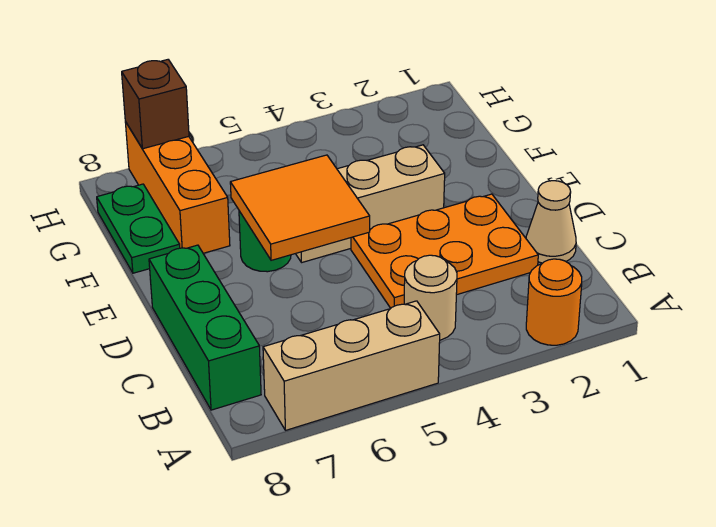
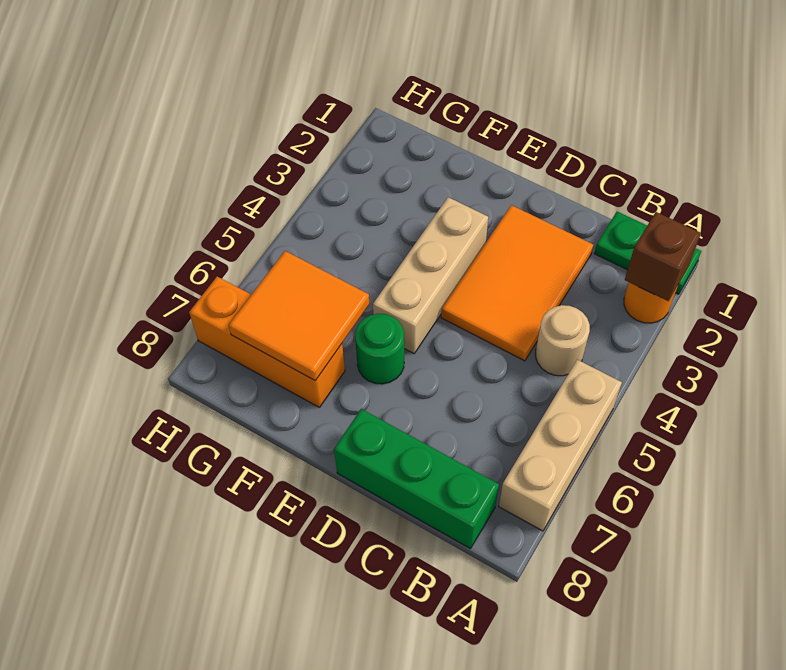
tan 1x1 cone [526,181,576,263] -> none
orange 2x3 plate [351,194,538,308] -> orange 2x3 tile [441,205,593,361]
orange 2x2 tile [230,155,370,260] -> orange 2x2 tile moved to [229,251,369,381]
green 1x2 plate [97,184,180,273] -> green 1x2 plate moved to [594,212,701,294]
brown 1x1 brick [122,60,189,149] -> brown 1x1 brick moved to [625,212,701,301]

